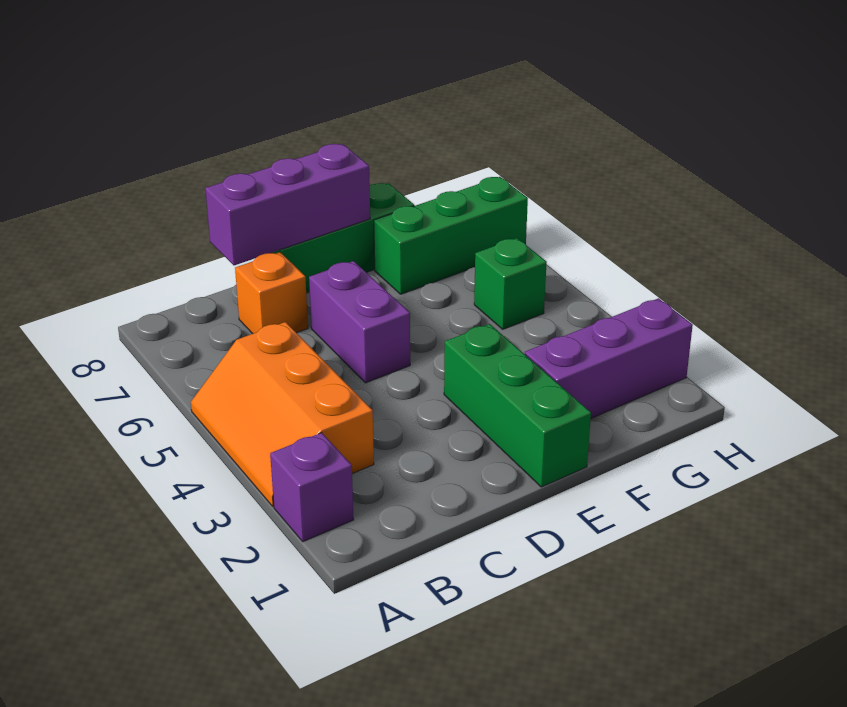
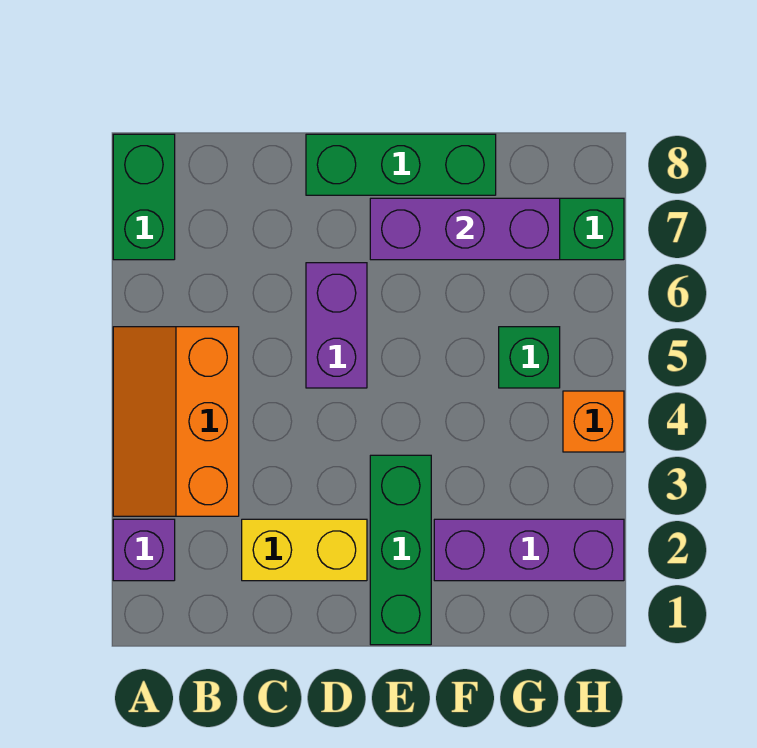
none -> green 1x2 brick [113,134,175,260]
none -> yellow 1x2 brick [242,519,367,581]
orange 1x1 brick [235,252,308,334] -> orange 1x1 brick moved to [563,391,624,452]
purple 1x3 brick [205,144,370,265] -> purple 1x3 brick moved to [370,198,560,260]

